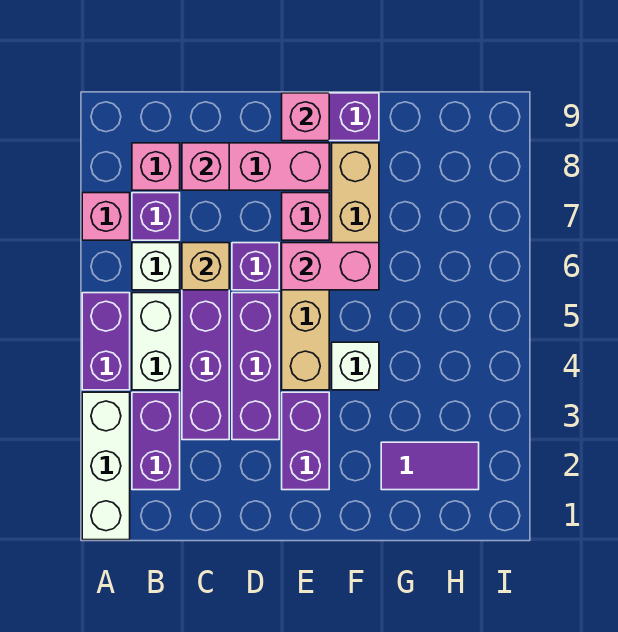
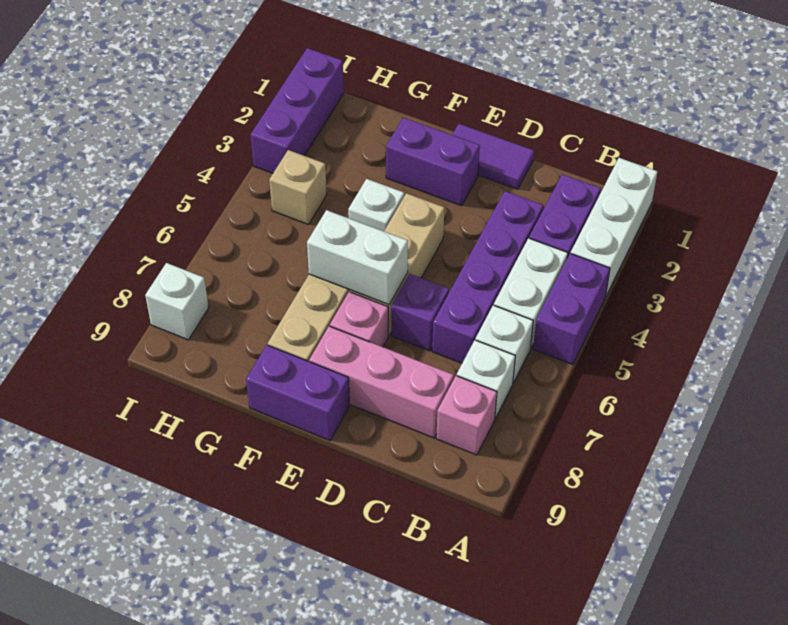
pink 1x1 brick [82,193,130,240] -> none
purple 1x1 brick [132,193,180,240] -> white 1x1 brick [457,340,515,418]
tan 1x1 brick [182,243,229,290] -> tan 1x1 brick moved to [269,150,327,225]
pink 1x1 brick [182,143,229,190] -> none
purple 1x3 brick [232,293,279,440] -> purple 1x3 brick moved to [251,48,344,173]
purple 1x2 brick [282,392,329,490] -> purple 1x2 brick turned to [386,118,480,206]
pink 1x2 brick [282,243,379,290] -> white 1x2 brick [307,210,408,305]
pink 1x1 brick [282,93,329,141] -> none
purple 1x2 tile [381,442,479,490] -> purple 1x2 tile moved to [452,124,534,189]
none -> white 1x1 brick [145,263,209,340]

